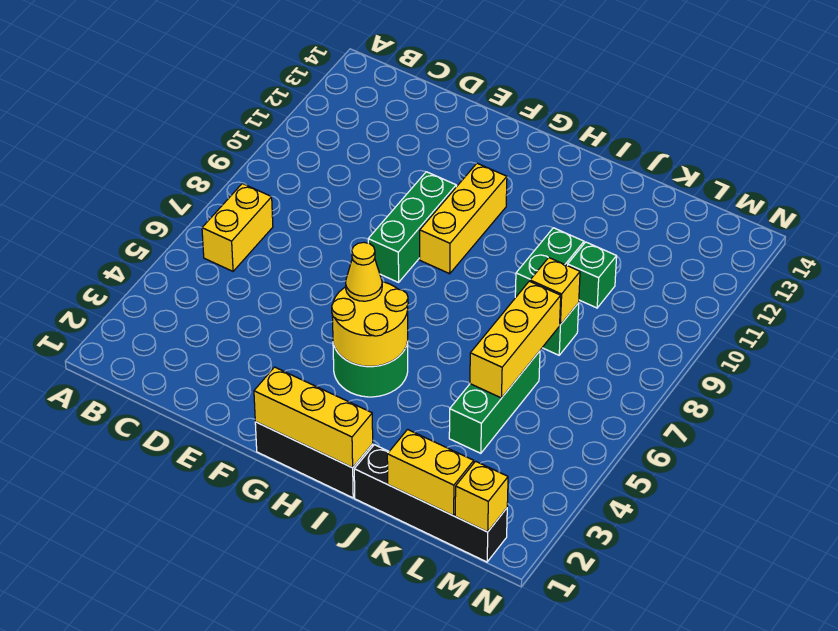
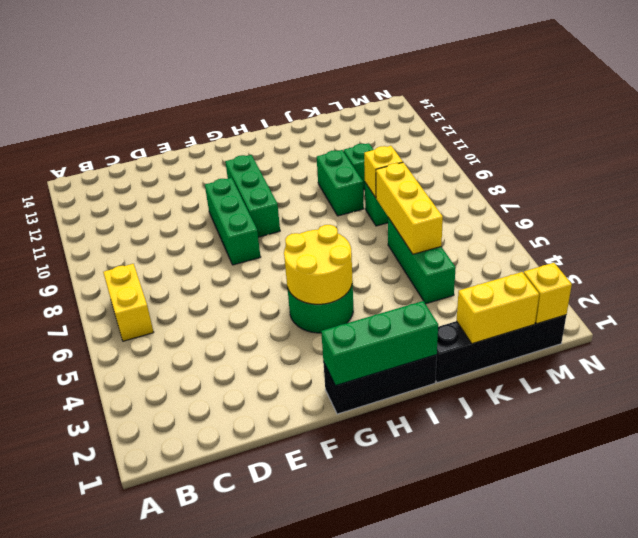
yellow 1x3 brick [254,367,373,468] -> green 1x3 brick [321,301,438,386]
yellow 1x1 cone [346,242,382,301] -> none
yellow 1x3 brick [420,163,507,274] -> green 1x3 brick [225,155,280,237]

